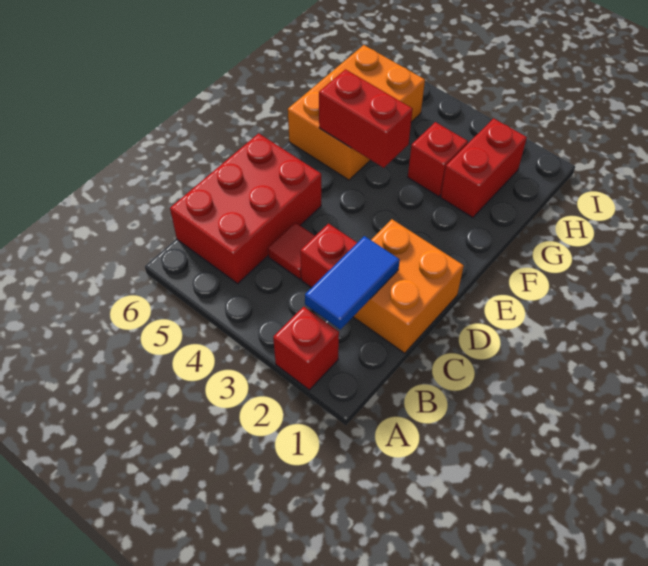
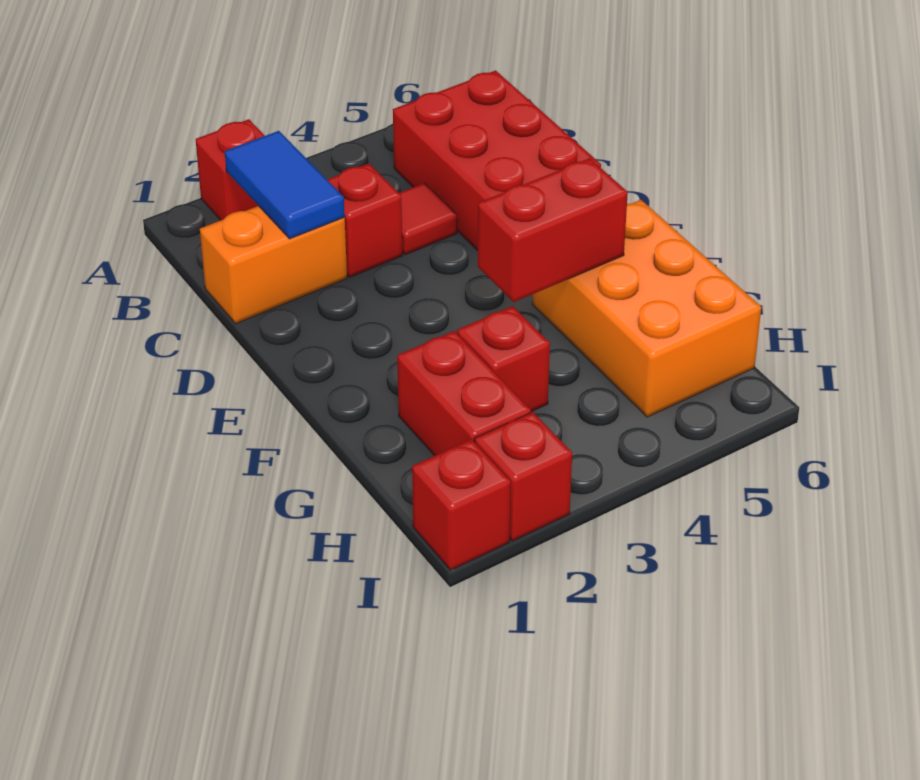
orange 2x2 brick [353,219,464,353] -> orange 1x2 brick [200,206,347,324]
none -> red 1x1 brick [412,439,511,570]
none -> red 1x1 brick [475,412,572,541]

